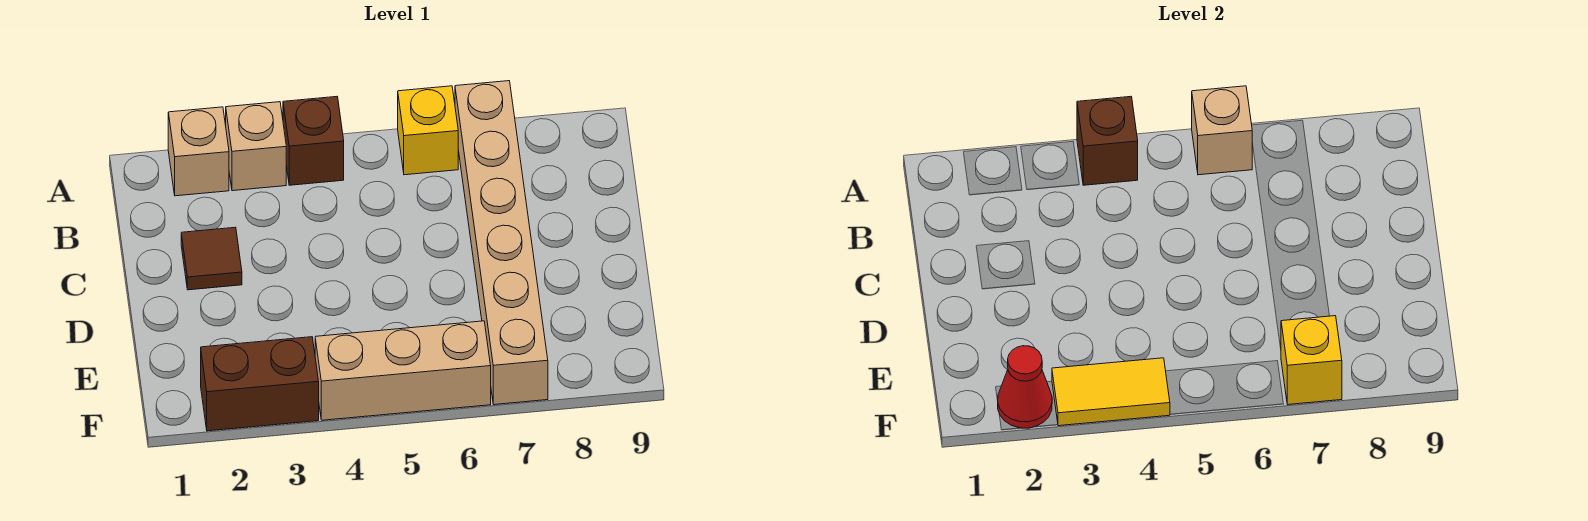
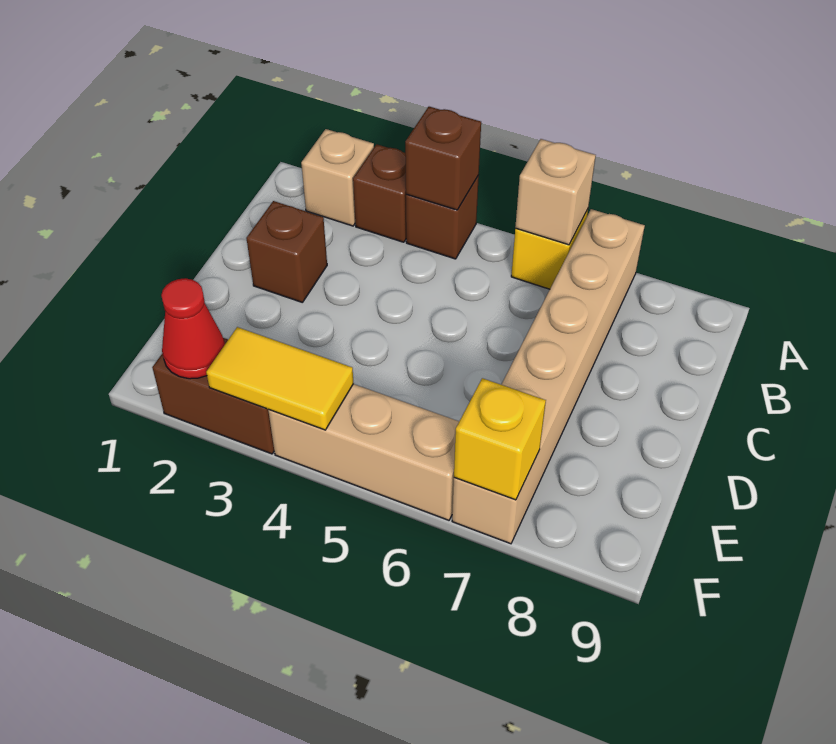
tan 1x1 brick [226,102,286,191] -> brown 1x1 brick [353,144,406,242]
brown 1x1 tile [181,227,242,290] -> brown 1x1 brick [246,201,327,303]

